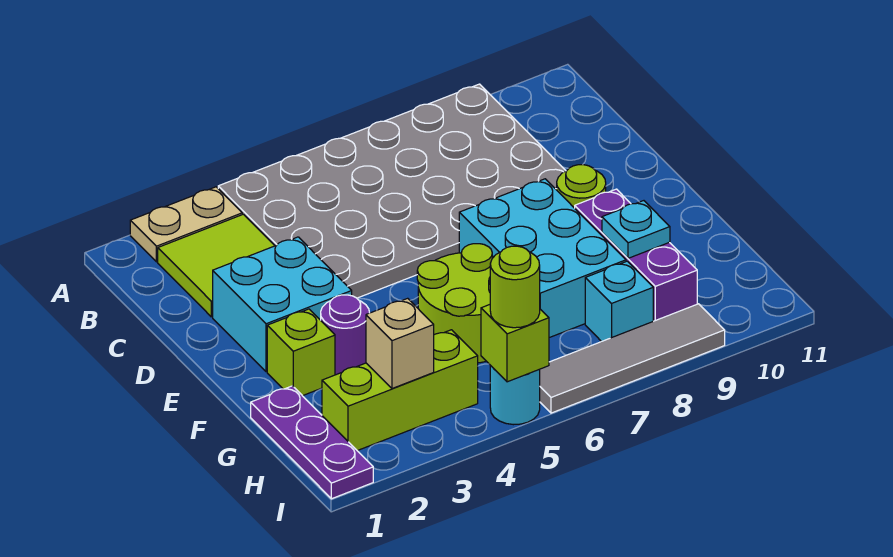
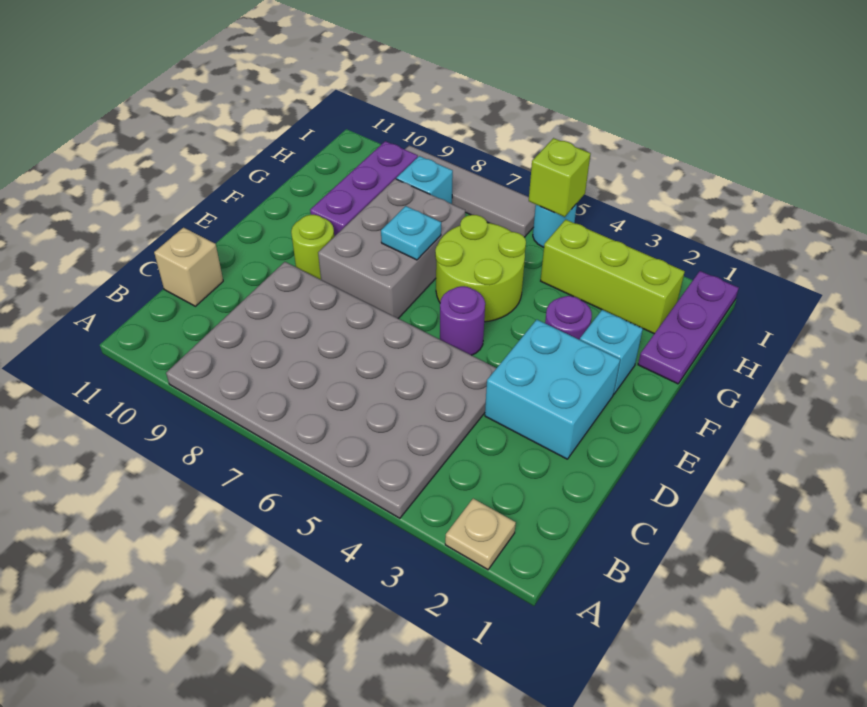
tan 1x2 plate [130,187,242,262] -> tan 1x1 plate [445,499,516,570]
lime 2x2 tile [158,214,275,317] -> none
none -> purple 1x1 round brick [440,286,485,355]
cyan 2x3 brick [459,179,626,338] -> grey 2x3 brick [318,179,465,318]
lime 1x1 brick [267,309,335,396] -> cyan 1x1 brick [580,310,643,394]
cyan 1x1 plate [602,201,670,258] -> cyan 1x1 plate moved to [381,206,441,260]
tan 1x1 brick [366,298,434,389] -> tan 1x1 brick moved to [154,228,223,306]
lime 1x1 round brick [490,246,540,328] -> none

